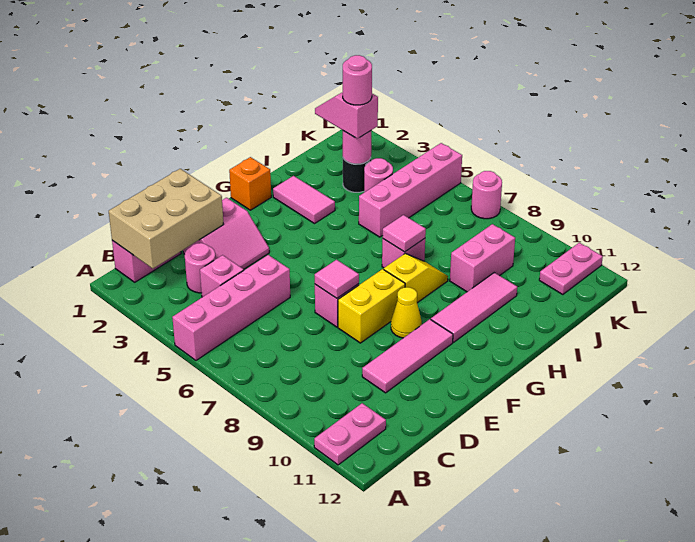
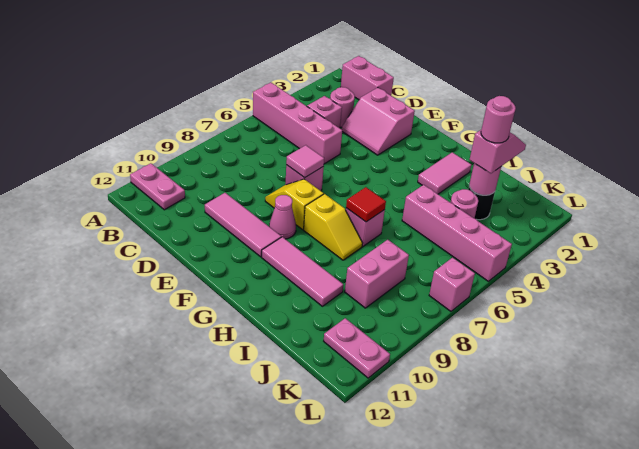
tan 2x3 brick [109,169,224,268] -> none
yellow 1x2 brick [338,269,405,343] -> yellow 1x2 slope [265,179,324,229]
yellow 1x1 cone [391,287,422,338] -> pink 1x1 cone [269,195,296,239]
orange 1x1 brick [229,157,271,210] -> none
pink 1x1 tile [383,215,426,252] -> red 1x1 tile [346,187,386,222]
pink 1x2 brick [450,224,515,292] -> pink 1x2 brick turned to [345,240,409,308]
pink 1x1 round brick [471,171,502,219] -> pink 1x1 brick [429,257,475,311]

